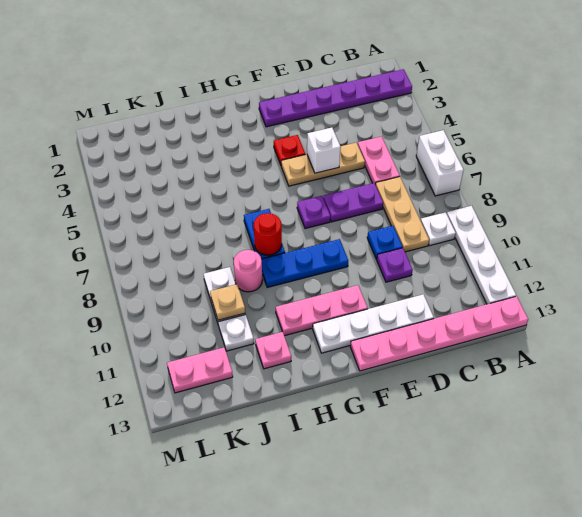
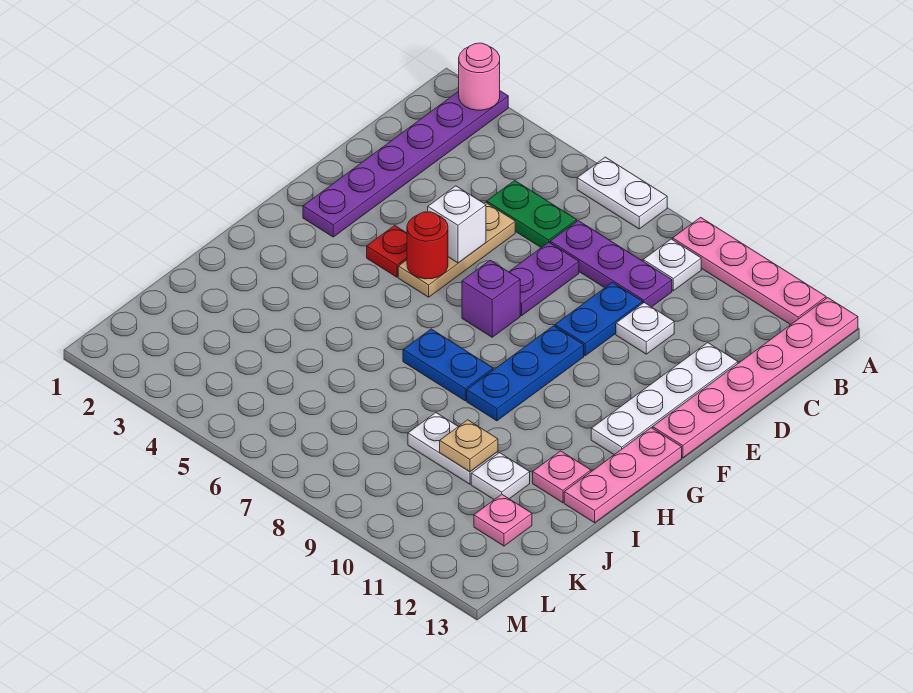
white 1x2 brick [416,130,464,196] -> white 1x2 plate [577,157,667,229]
white 1x4 plate [447,206,516,304] -> pink 1x4 plate [673,217,826,325]
pink 1x2 plate [358,137,400,184] -> green 1x2 plate [487,181,577,248]
tan 1x3 plate [375,177,429,252] -> purple 1x3 plate [550,221,672,307]
blue 1x1 plate [367,226,403,259] -> blue 1x2 plate [555,282,643,356]
purple 1x1 plate [377,248,413,282] -> white 1x1 plate [616,303,674,354]
purple 1x1 plate [297,196,331,229] -> purple 1x1 brick [462,261,520,337]
pink 1x3 plate [276,285,368,336] -> pink 1x3 plate moved to [564,428,682,523]
red 1x1 round brick [254,213,282,255] -> red 1x1 round brick moved to [407,212,448,279]
pink 1x1 round brick [234,250,263,292] -> pink 1x1 round brick moved to [459,43,500,110]
pink 1x2 plate [167,347,233,393] -> pink 1x1 plate [474,494,532,546]

